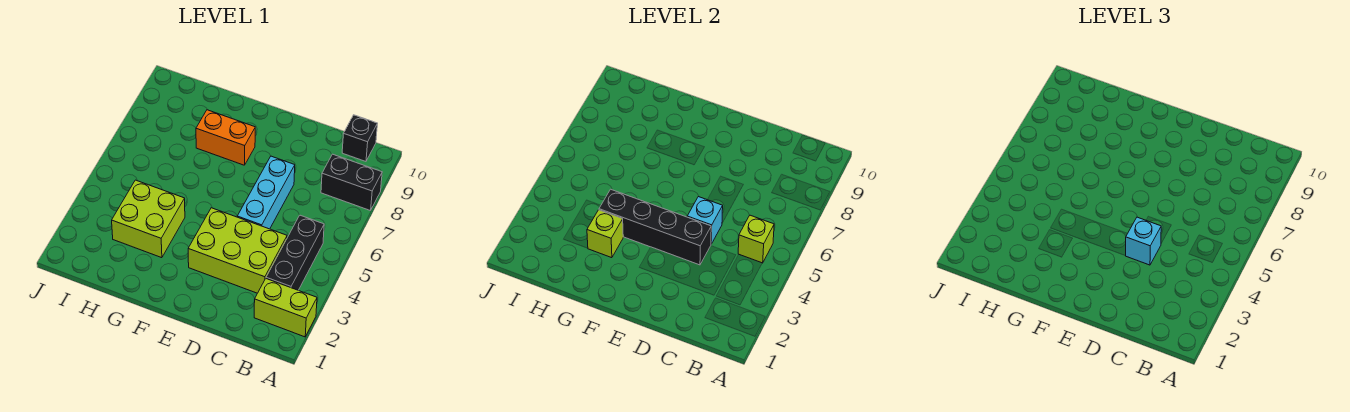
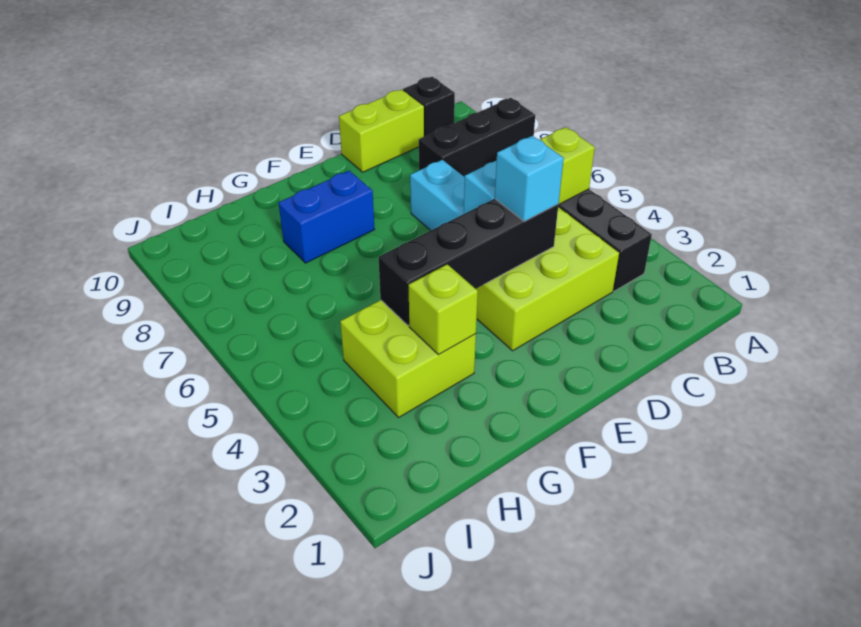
lime 1x2 brick [254,279,317,337] -> lime 1x2 brick moved to [339,90,424,172]
black 1x2 brick [321,154,382,211] -> black 1x3 brick [419,98,535,177]
orange 1x2 brick [196,110,255,165] -> blue 1x2 brick [279,171,375,263]

